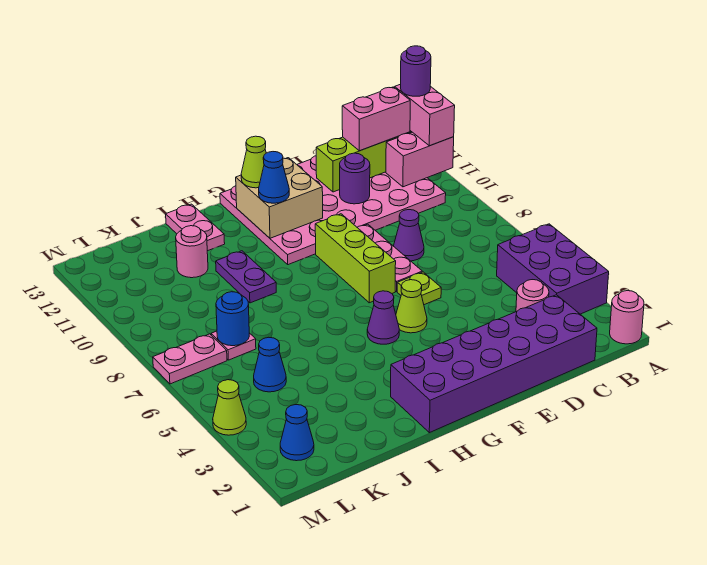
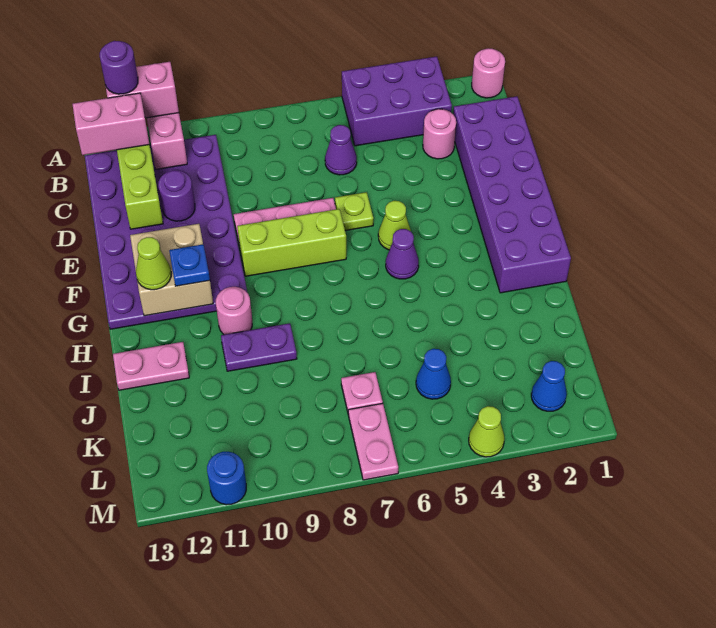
pink 4x6 plate [220,156,446,265] -> purple 4x6 plate [85,135,247,329]
pink 1x2 brick [342,87,410,151] -> pink 1x2 brick turned to [73,93,150,155]
purple 1x1 cone [394,210,424,261] -> purple 1x1 cone moved to [325,125,357,175]
blue 1x1 cone [259,152,289,203] -> blue 1x1 plate [169,244,210,286]
pink 1x1 round brick [176,226,208,278] -> pink 1x1 round brick moved to [216,287,252,335]
blue 1x1 round brick [216,292,249,346] -> blue 1x1 round brick moved to [207,452,246,505]

